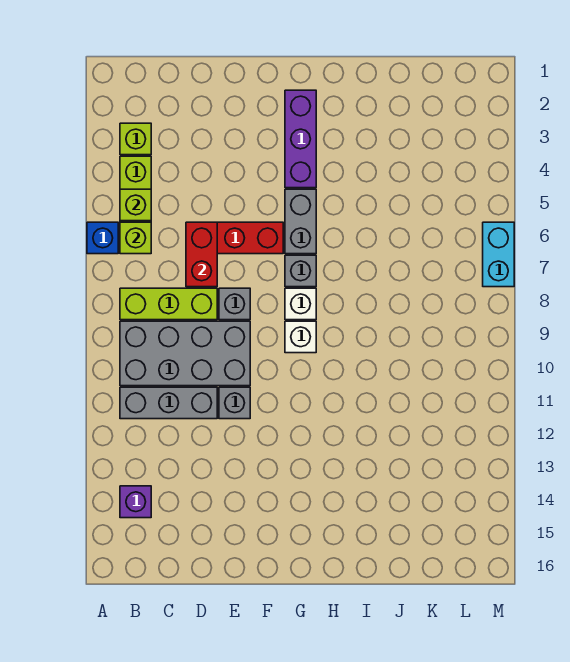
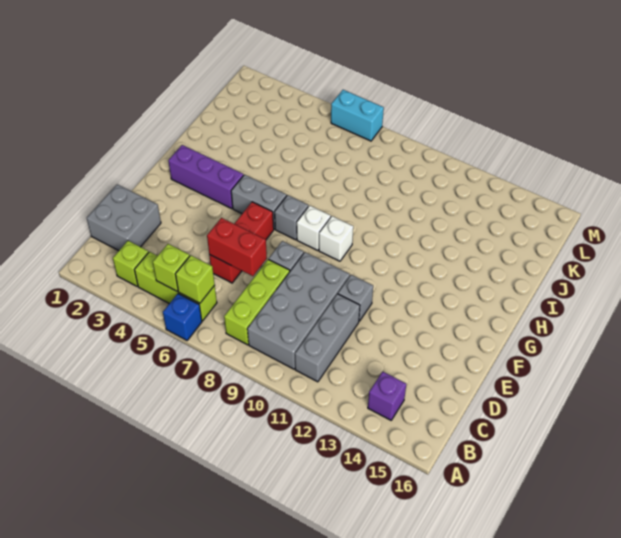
none -> grey 2x2 brick [87,184,161,251]

